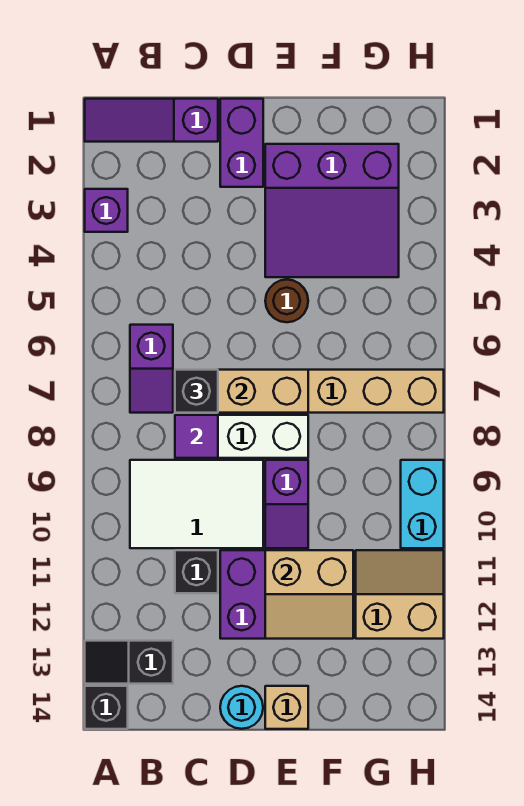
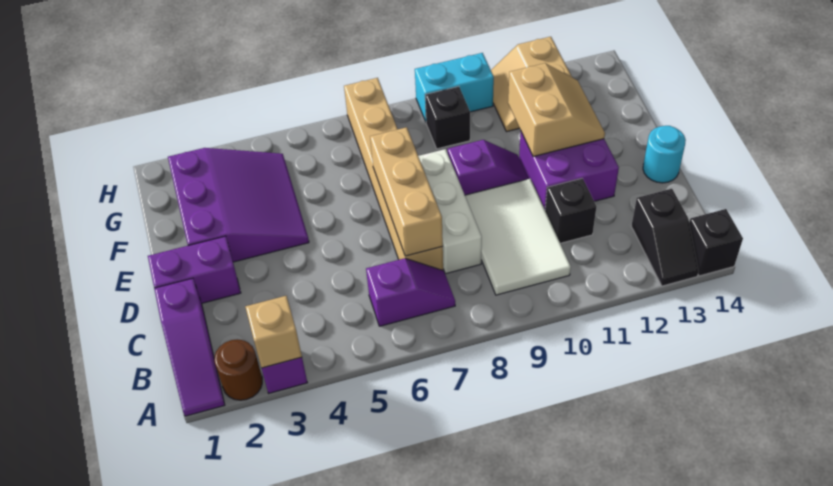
black 1x1 brick [175,370,218,413] -> black 1x1 brick moved to [425,86,470,149]
purple 1x1 tile [175,415,218,458] -> none
brown 1x1 round brick [265,280,308,322] -> brown 1x1 round brick moved to [214,339,262,400]
tan 1x1 brick [265,686,308,729] -> tan 1x1 brick moved to [245,296,302,368]

